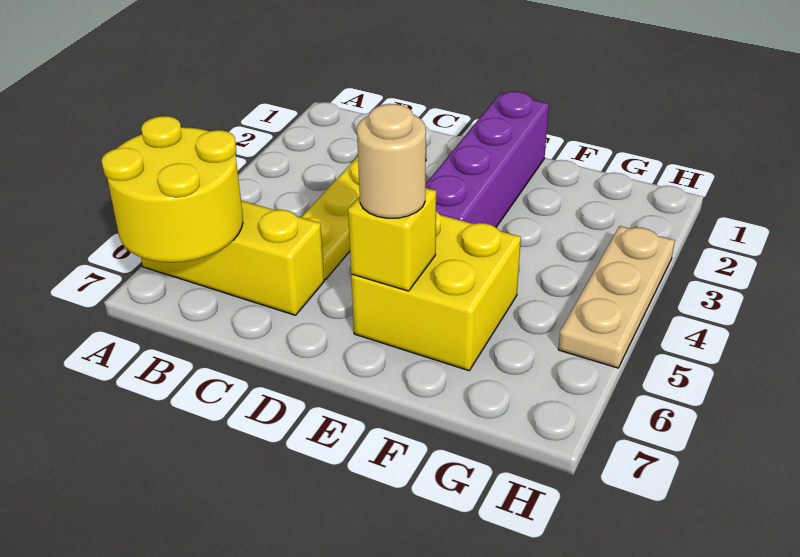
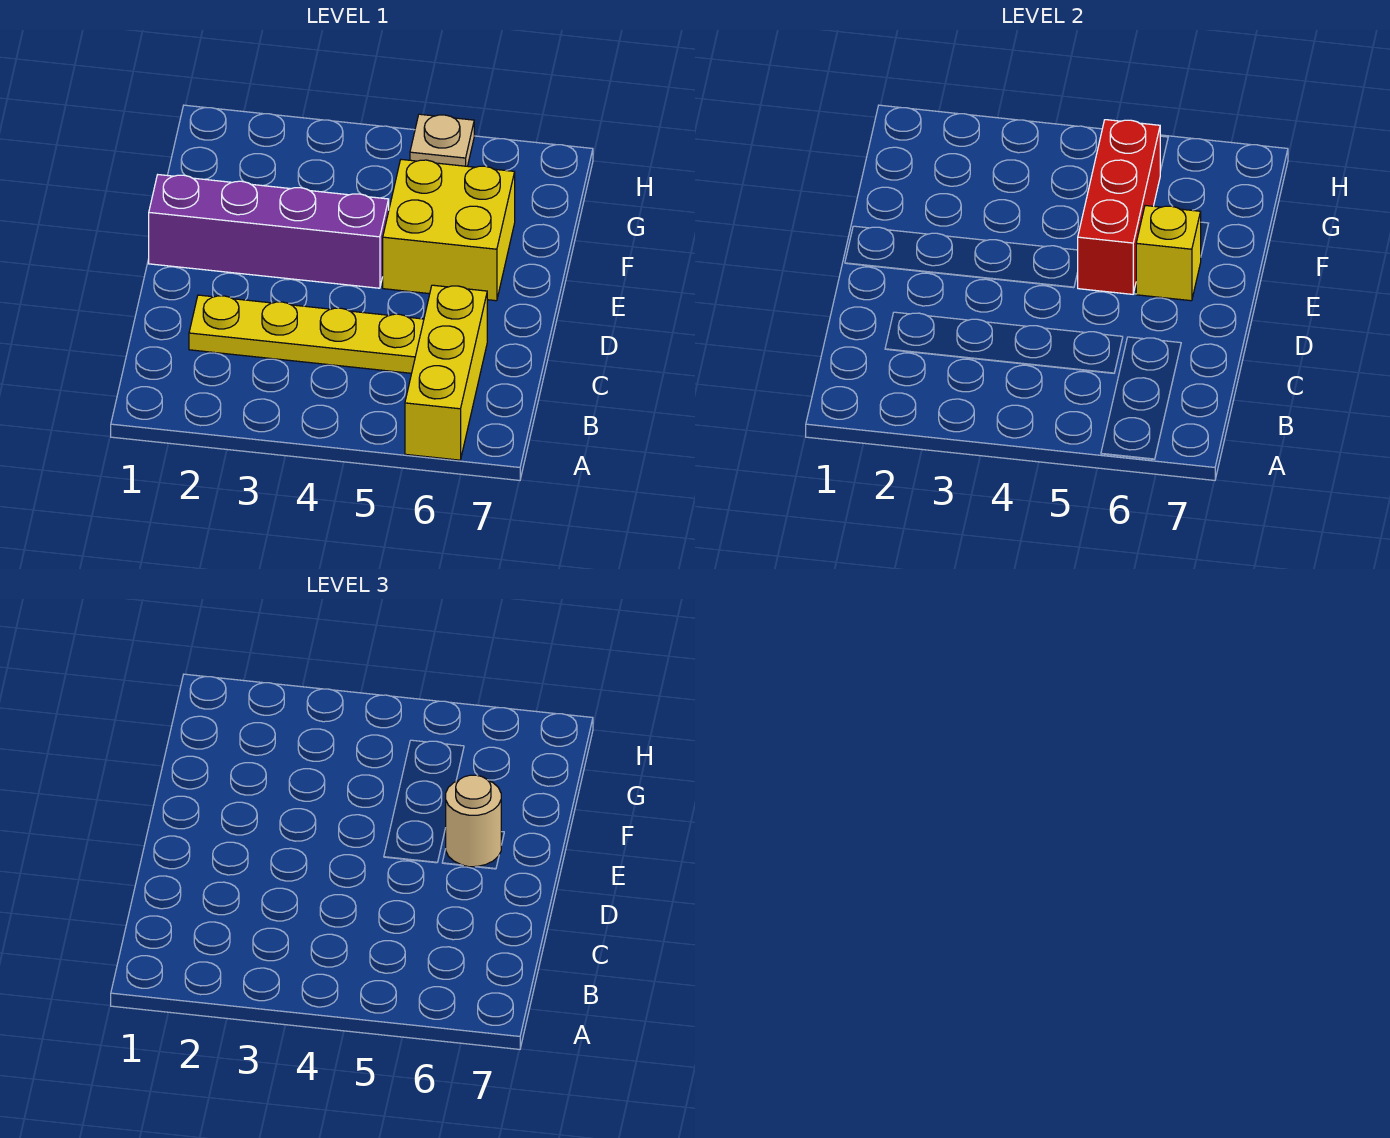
yellow 2x2 round brick [102,116,243,262] -> none
none -> red 1x3 brick [1078,120,1160,294]
tan 1x3 plate [558,226,675,368] -> tan 1x1 plate [410,114,474,166]

